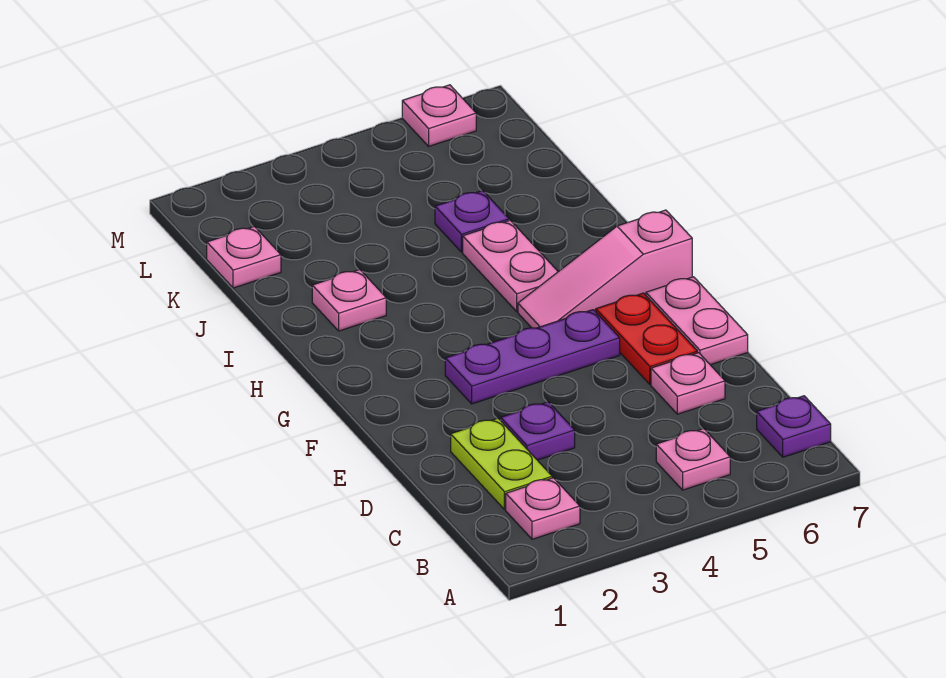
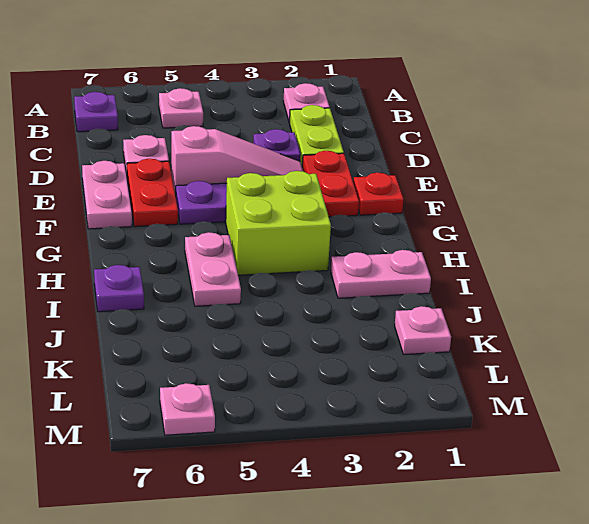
none -> red 1x2 plate [302,151,359,217]
none -> red 1x1 plate [353,173,404,215]
none -> lime 2x2 brick [226,171,331,275]
pink 1x3 slope [518,210,692,328] -> pink 1x3 slope moved to [171,126,303,196]
pink 1x1 plate [312,270,386,331] -> pink 1x2 plate [331,250,431,298]
purple 1x1 plate [435,191,509,252] -> purple 1x1 plate moved to [94,265,144,312]

